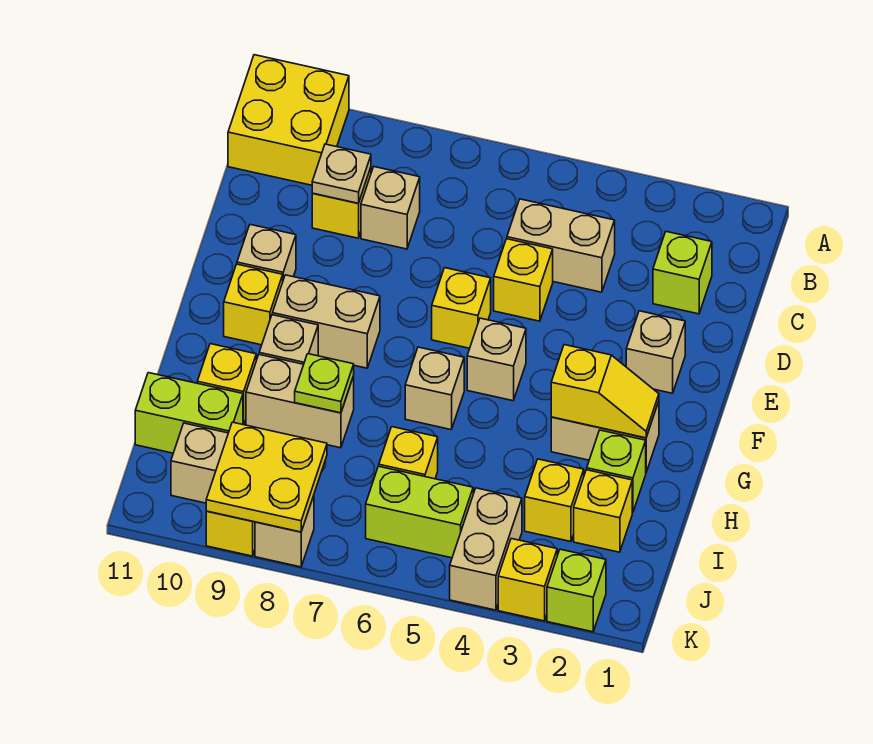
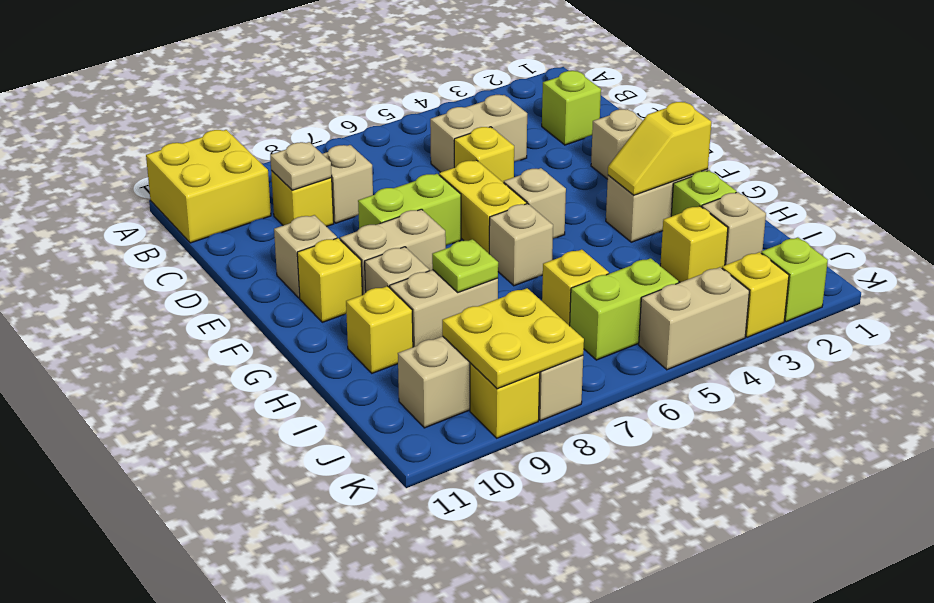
yellow 1x1 brick [432,268,491,348] -> yellow 1x2 brick [439,160,527,253]
yellow 1x2 slope [551,345,659,438] -> yellow 1x2 slope turned to [608,102,711,195]
yellow 1x1 brick [574,470,632,552] -> tan 1x1 brick [702,192,766,265]
lime 1x2 brick [135,373,243,453] -> lime 1x2 brick moved to [358,174,461,245]
tan 1x2 brick [450,488,522,610] -> tan 1x2 brick turned to [639,267,749,370]

